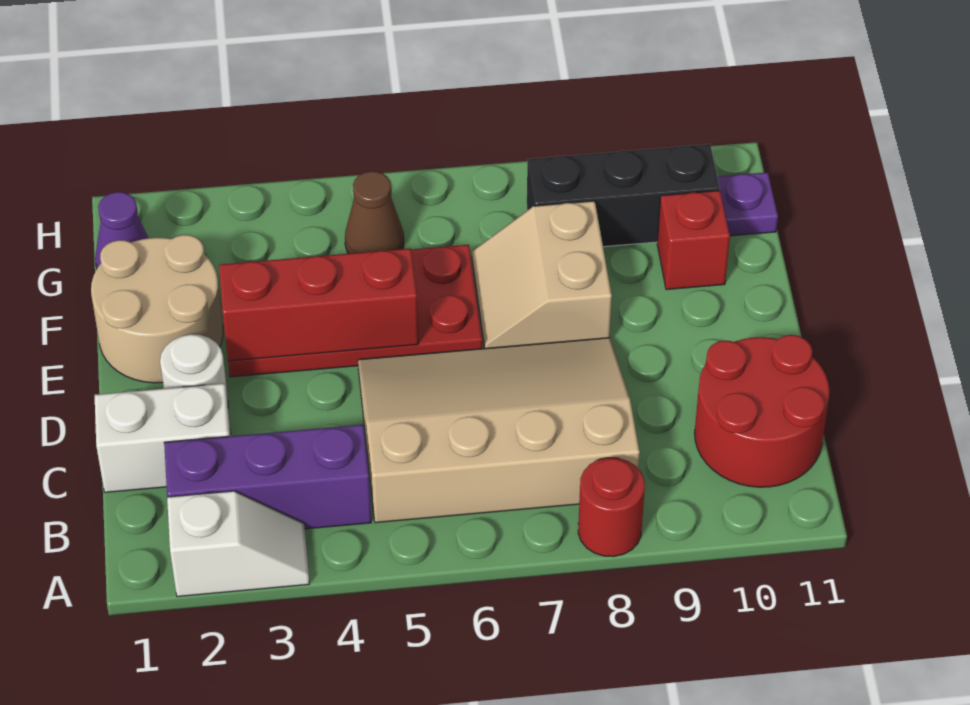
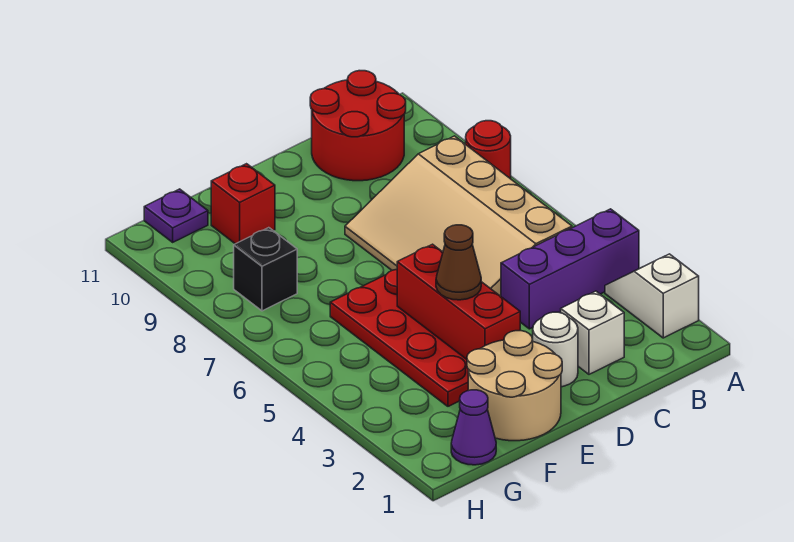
purple 1x3 brick [164,425,371,529] -> purple 1x3 brick turned to [501,209,639,329]
white 1x2 brick [95,383,231,492] -> white 1x1 brick [561,291,624,374]
tan 2x2 slope [472,201,612,348] -> none
brown 1x1 cone [345,171,404,254] -> brown 1x1 cone moved to [436,225,481,300]
black 1x3 brick [527,144,720,247] -> black 1x1 brick [234,228,297,311]

